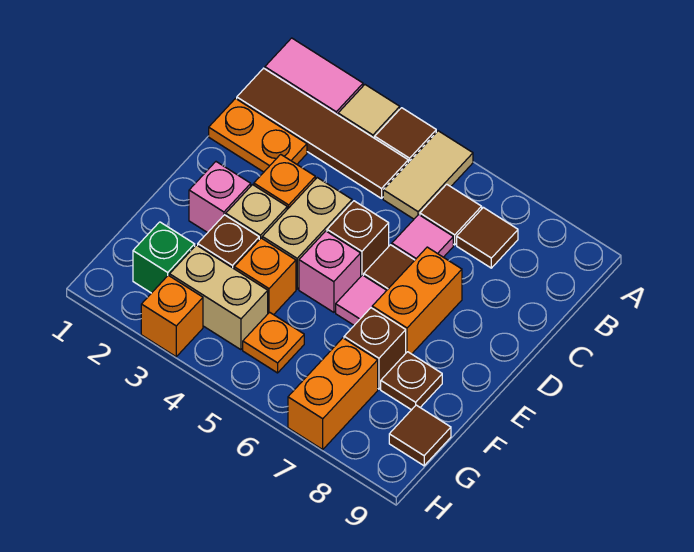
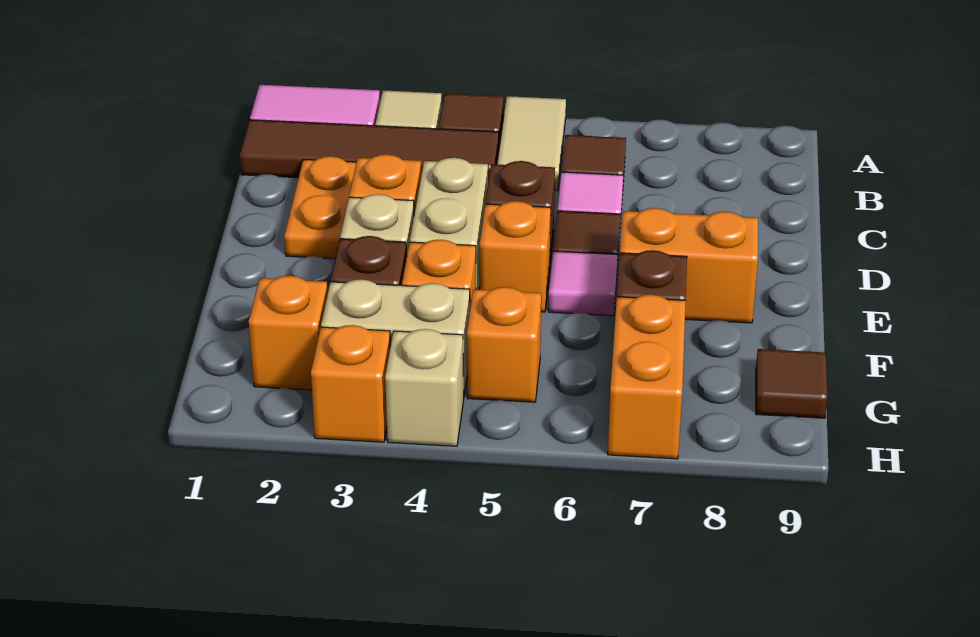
brown 1x1 tile [457,207,518,268] -> none
orange 1x2 plate [209,99,307,172] -> orange 1x2 plate turned to [284,156,356,259]
orange 1x2 brick [372,247,462,354] -> orange 1x2 brick turned to [620,208,758,323]
pink 1x1 brick [189,162,251,233] -> none
pink 1x1 brick [299,231,361,312] -> orange 1x1 brick [480,201,551,312]
brown 1x1 plate [381,352,442,410] -> none
green 1x1 brick [133,222,195,293] -> orange 1x1 brick [249,276,328,390]
orange 1x1 plate [243,312,304,373] -> orange 1x1 brick [467,287,541,402]
none -> tan 1x1 brick [385,329,464,446]

